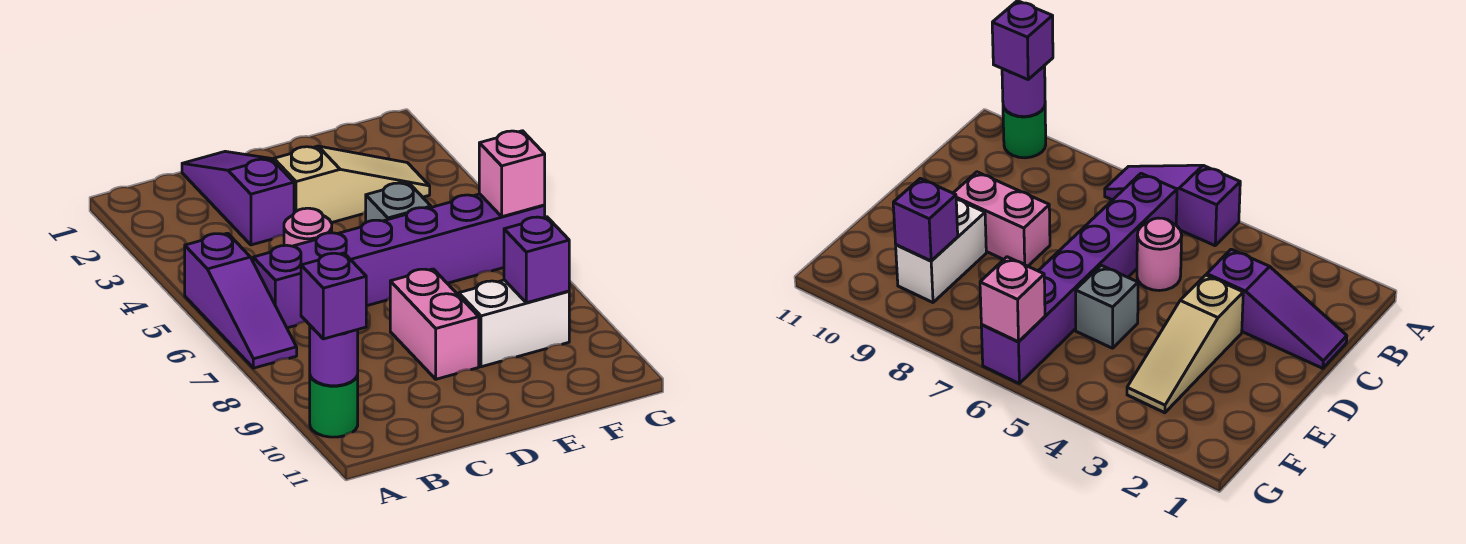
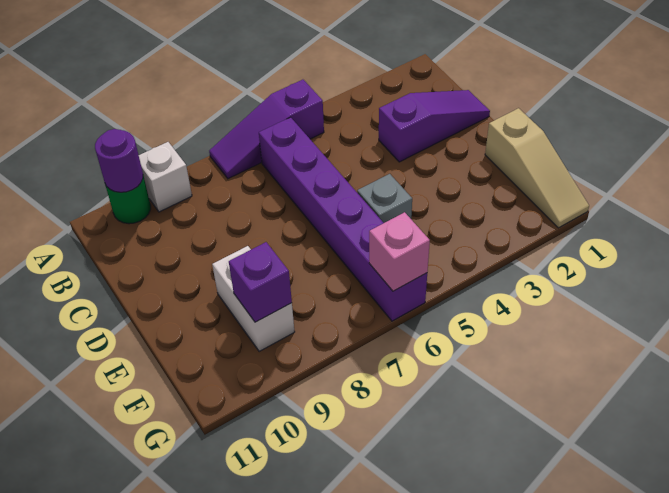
none -> white 1x1 brick [139,142,192,212]
purple 1x1 brick [301,253,366,339] -> none
pink 1x1 round brick [284,208,332,246] -> none
tan 1x3 slope [274,146,430,223] -> tan 1x3 slope moved to [485,108,589,228]
pink 1x2 brick [390,269,479,379] -> none

